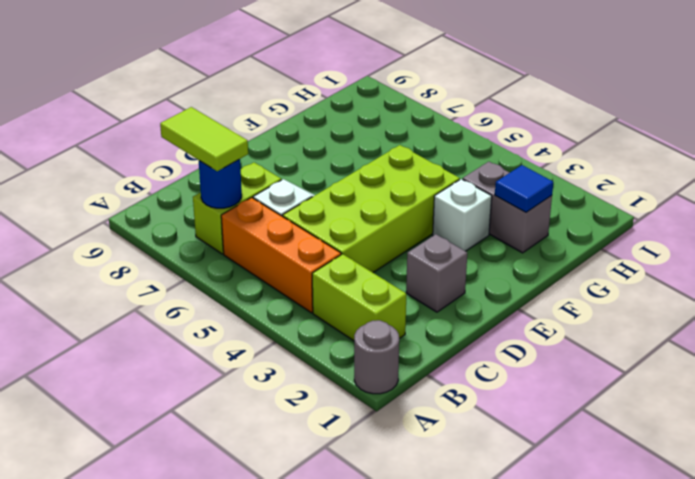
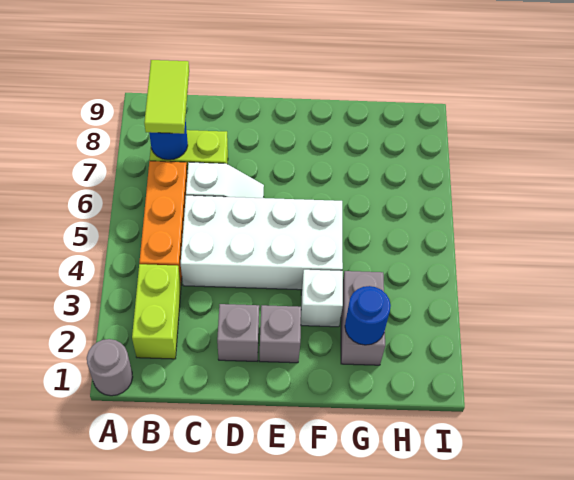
lime 2x4 brick [283,145,460,272] -> white 2x4 brick [181,196,343,290]
none -> grey 1x1 brick [259,305,301,363]
blue 1x1 tile [495,165,553,212] -> blue 1x1 round brick [345,286,391,345]

